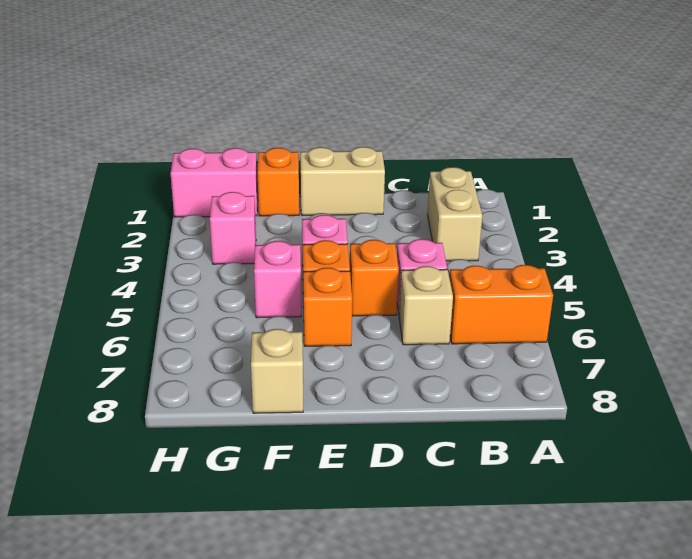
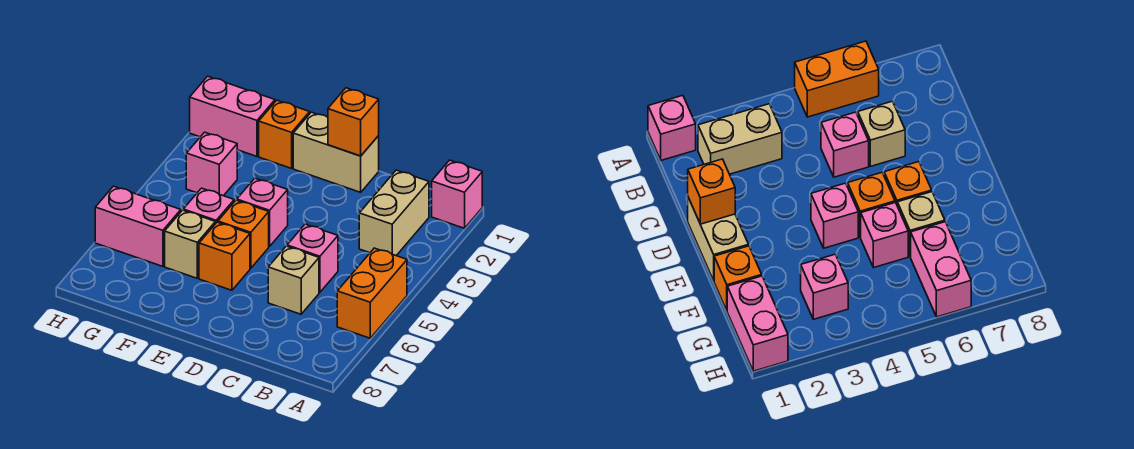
none -> pink 1x1 brick [432,160,482,228]
orange 1x2 brick [449,265,553,344] -> orange 1x2 brick turned to [337,248,407,338]
orange 1x1 brick [350,240,399,316] -> orange 1x1 brick moved to [328,88,379,156]
tan 1x1 brick [251,329,303,413] -> tan 1x1 brick moved to [165,210,215,278]
none -> pink 1x2 brick [95,186,181,266]

